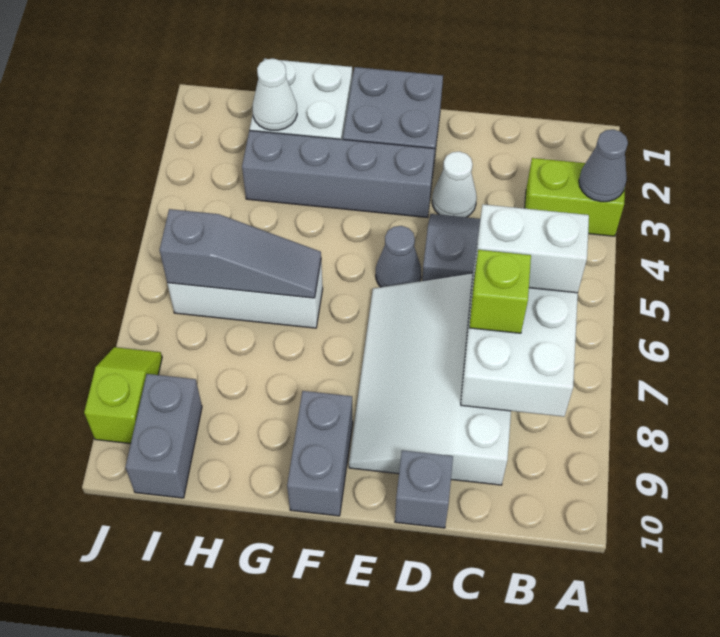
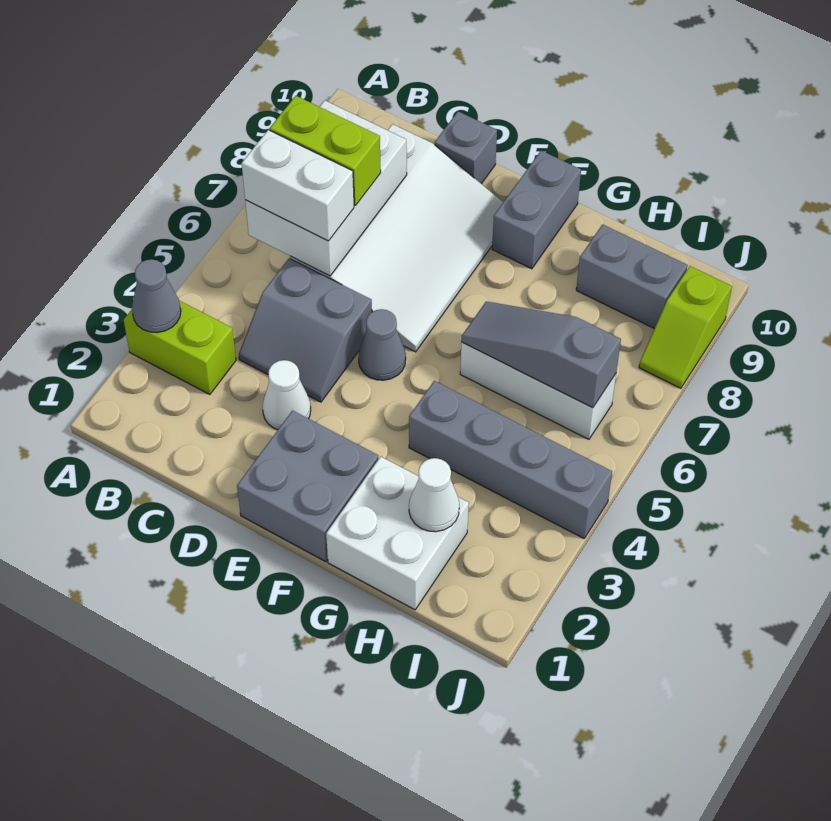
lime 1x1 brick [469,250,531,333] -> lime 1x2 brick [270,96,381,206]
grey 1x4 brick [242,130,435,218] -> grey 1x4 brick moved to [409,381,612,538]
grey 1x2 brick [125,374,202,498] -> grey 1x2 brick turned to [576,224,688,329]

